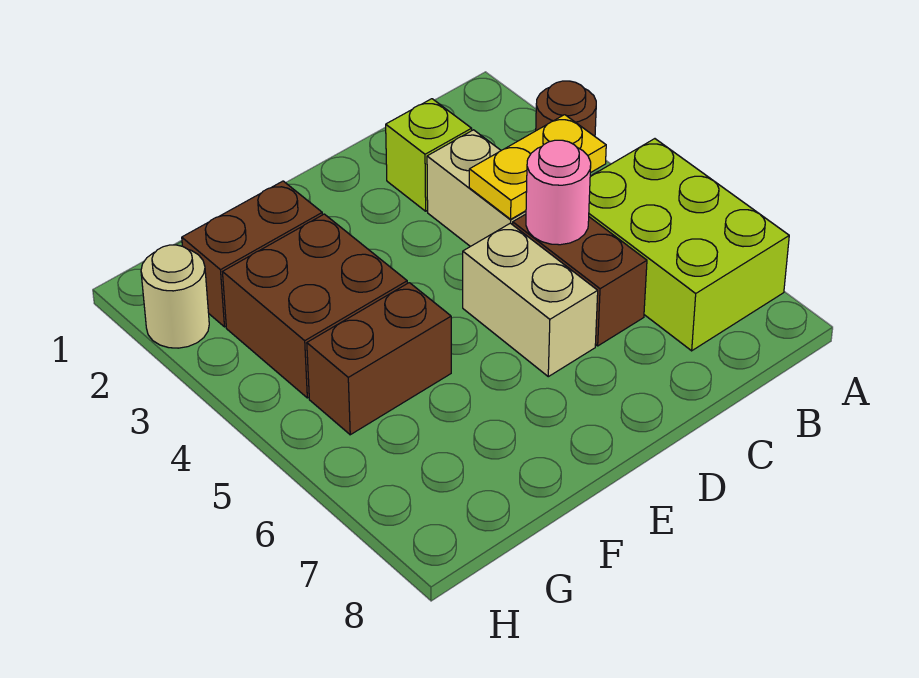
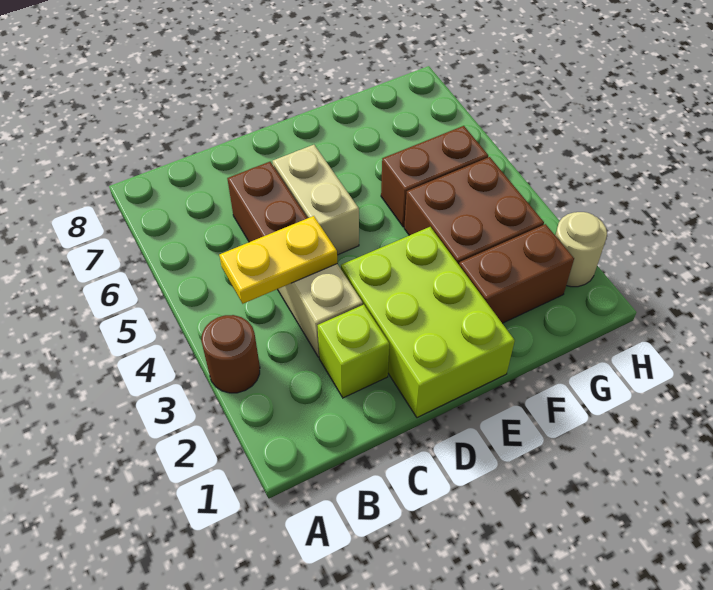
lime 2x3 brick [589,139,789,351] -> lime 2x3 brick moved to [341,227,515,418]
pink 1x1 round brick [526,140,591,245] -> none

